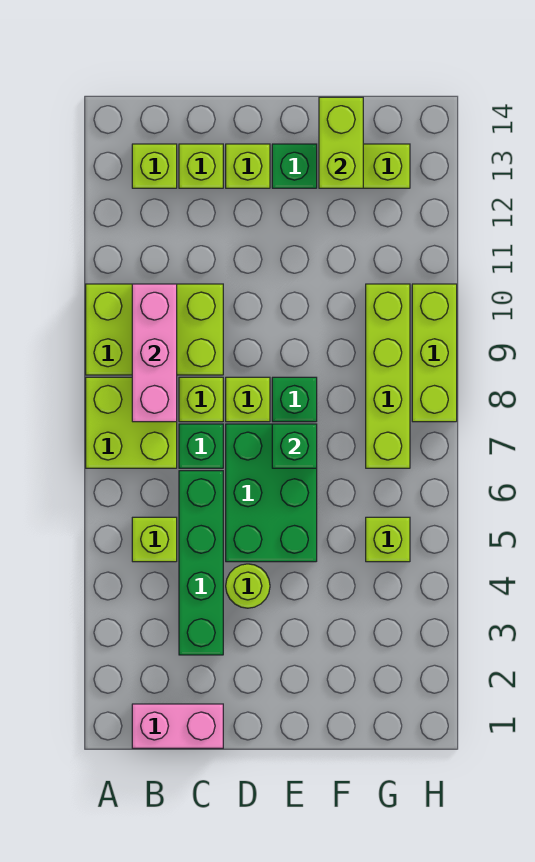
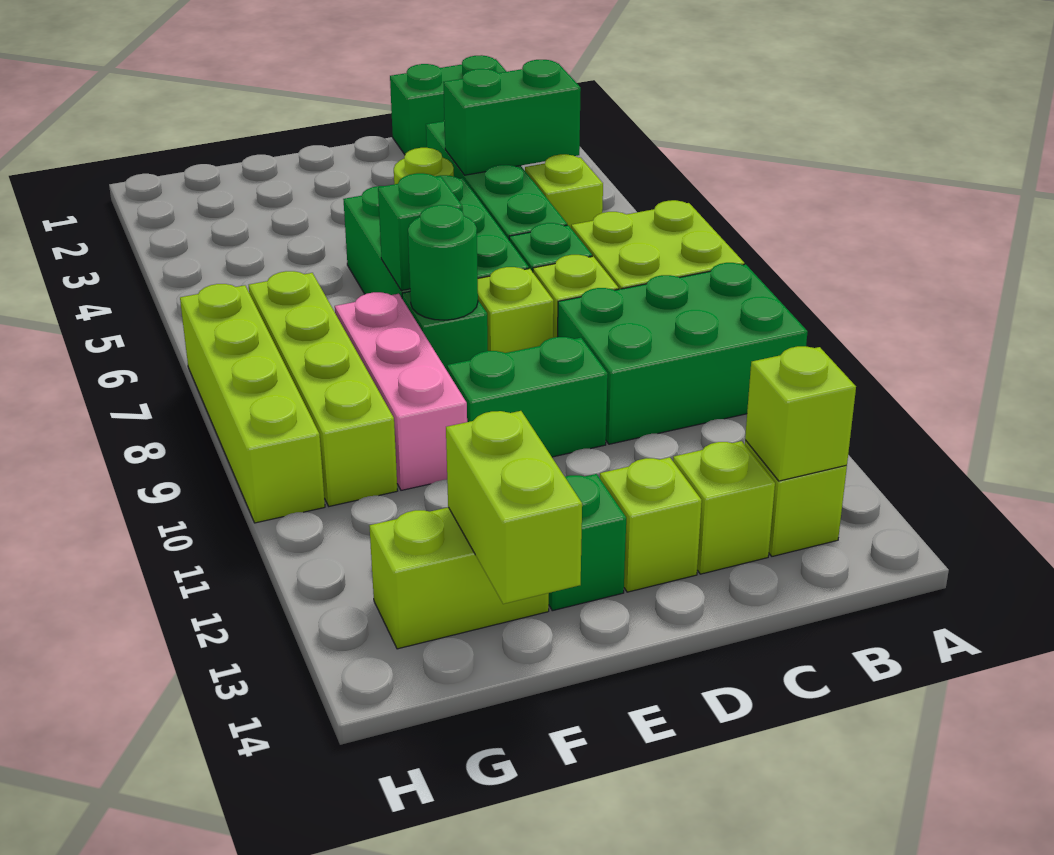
lime 2x3 brick [86,284,223,375] -> green 2x3 brick [558,263,808,444]
pink 1x2 brick [132,704,223,748] -> green 1x2 brick [390,55,507,154]
none -> green 1x2 brick [443,60,581,175]
pink 1x3 brick [132,284,177,422] -> pink 1x3 brick moved to [335,292,467,490]
none -> green 1x2 brick [447,337,608,457]
none -> green 1x1 round brick [408,205,478,320]
lime 1x1 brick [366,517,410,562] -> lime 1x1 brick moved to [745,346,856,481]
lime 1x3 brick [412,284,457,422] -> lime 1x4 brick [180,284,325,523]

